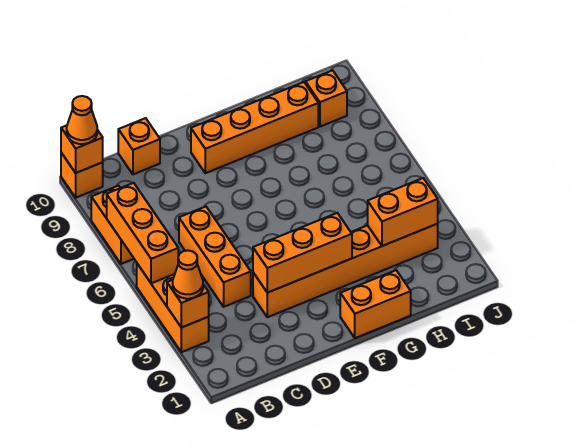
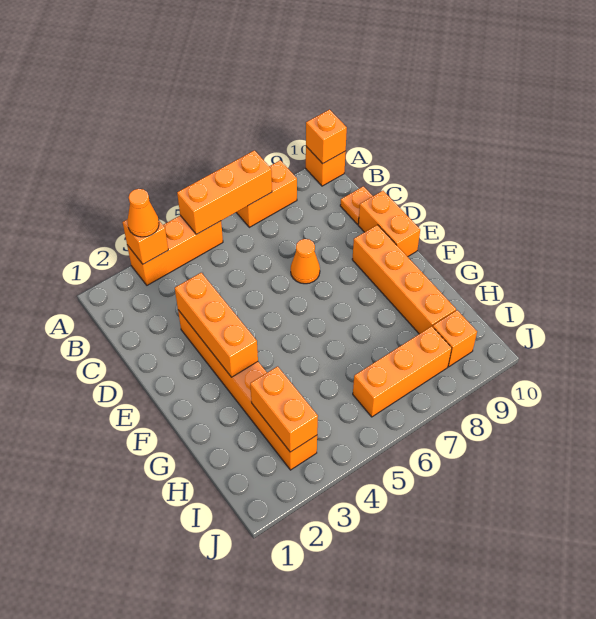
orange 1x1 cone [67,96,97,144] -> orange 1x1 cone moved to [291,239,320,284]
orange 1x3 brick [179,207,251,307] -> orange 1x3 brick moved to [353,326,452,417]
orange 1x1 brick [118,118,160,174] -> orange 1x1 plate [340,186,373,224]
orange 1x2 brick [340,270,411,338] -> orange 1x2 brick moved to [358,191,420,257]

